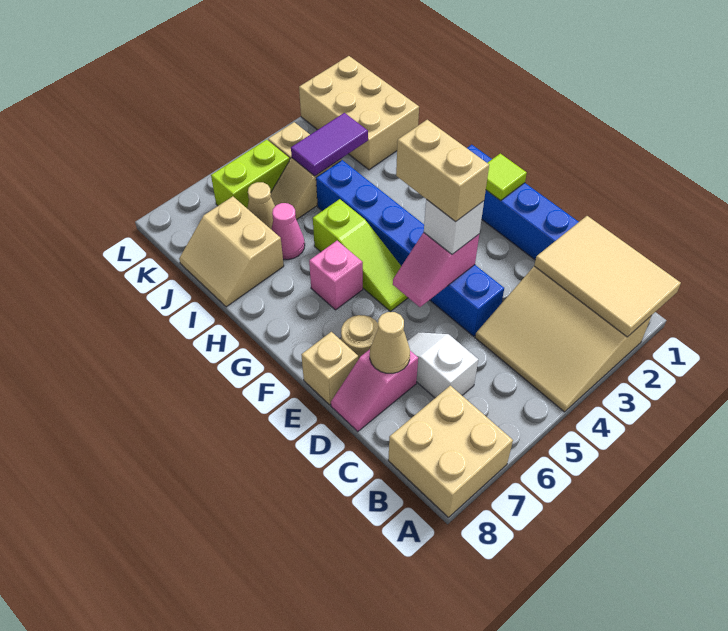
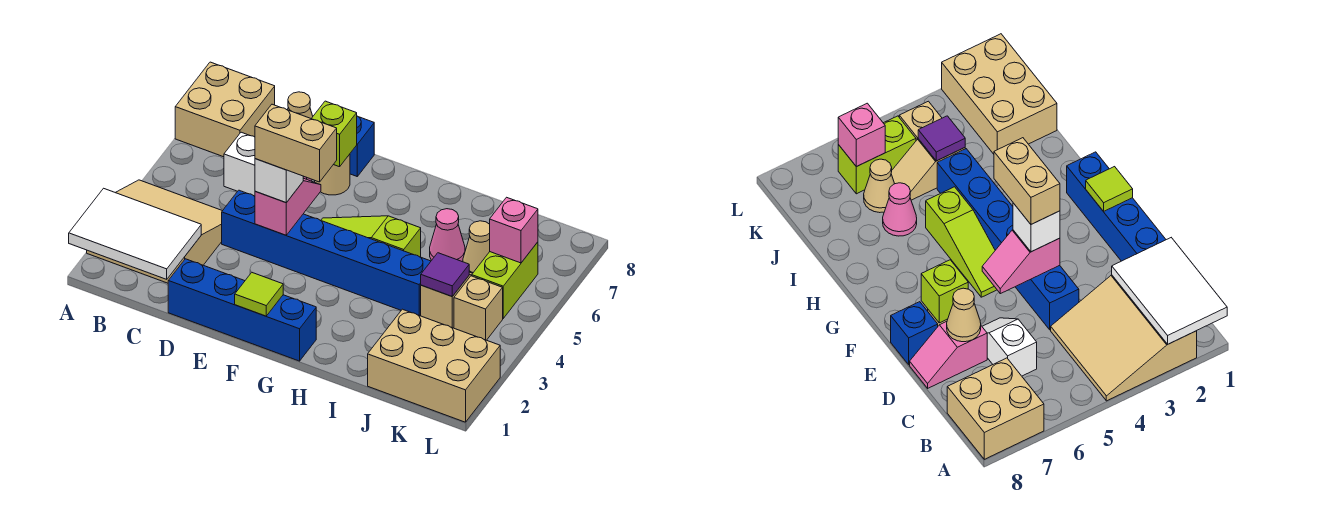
tan 2x3 tile [534,216,681,337] -> white 2x3 tile [69,188,201,279]
none -> lime 1x1 brick [311,101,357,167]
tan 1x1 brick [301,332,358,405] -> blue 1x1 brick [350,116,374,176]
pink 1x1 brick [309,241,363,310] -> pink 1x1 brick moved to [490,197,538,263]
tan 2x2 slope [179,196,284,307] -> none
purple 1x2 tile [291,113,368,176] -> purple 1x1 tile [421,253,469,296]

